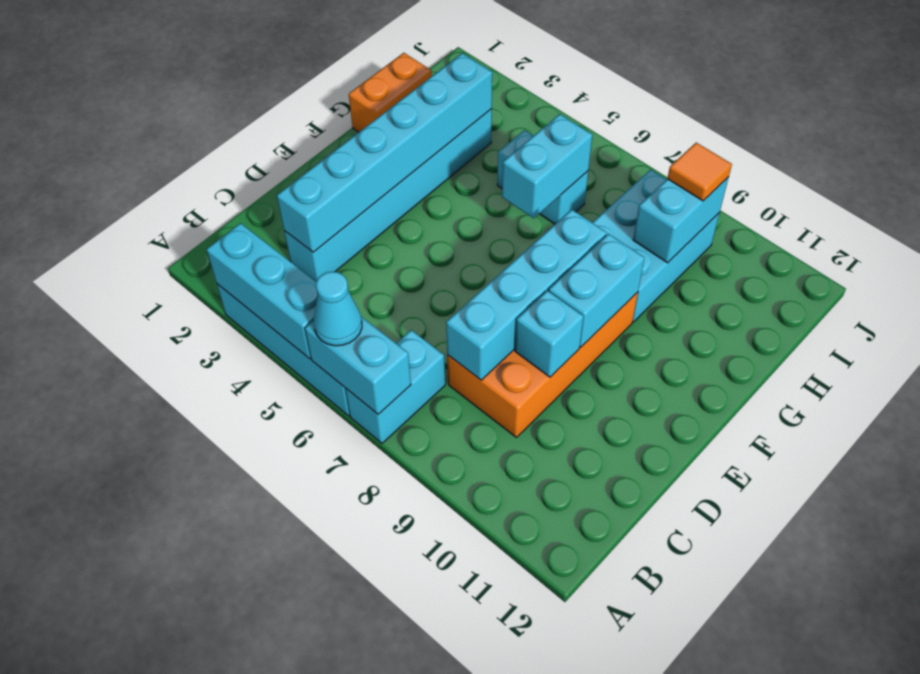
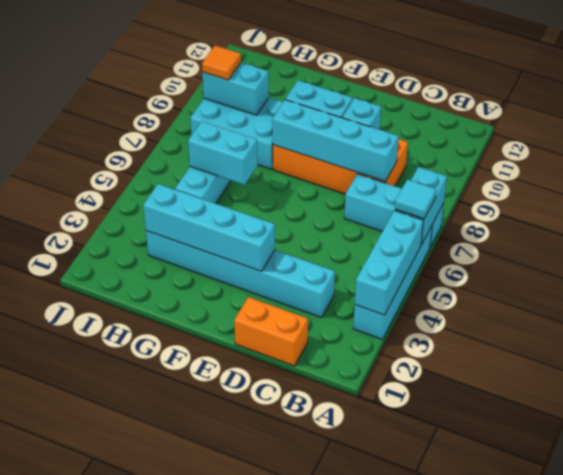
cyan 1x1 cone [314,272,362,346] -> cyan 1x1 tile [395,179,436,219]
cyan 1x2 brick [345,330,445,443] -> cyan 1x3 brick [344,174,444,247]
cyan 1x6 brick [277,53,492,252] -> cyan 1x4 brick [143,184,275,271]
orange 1x2 brick [349,53,432,132] -> orange 1x2 brick moved to [234,297,308,366]

